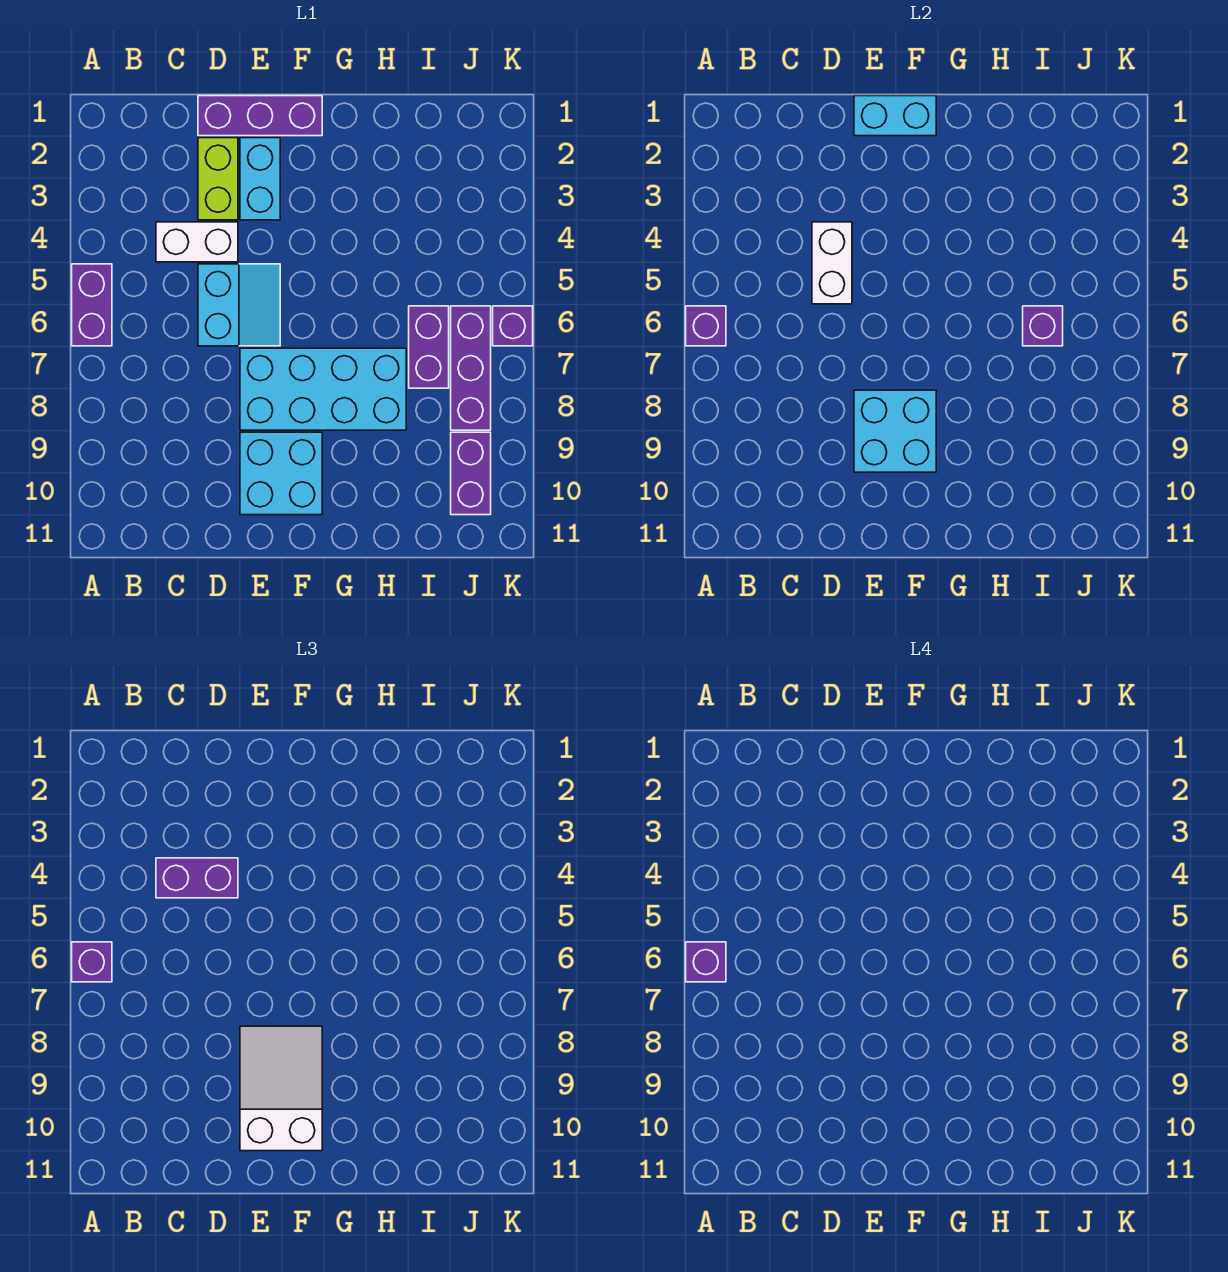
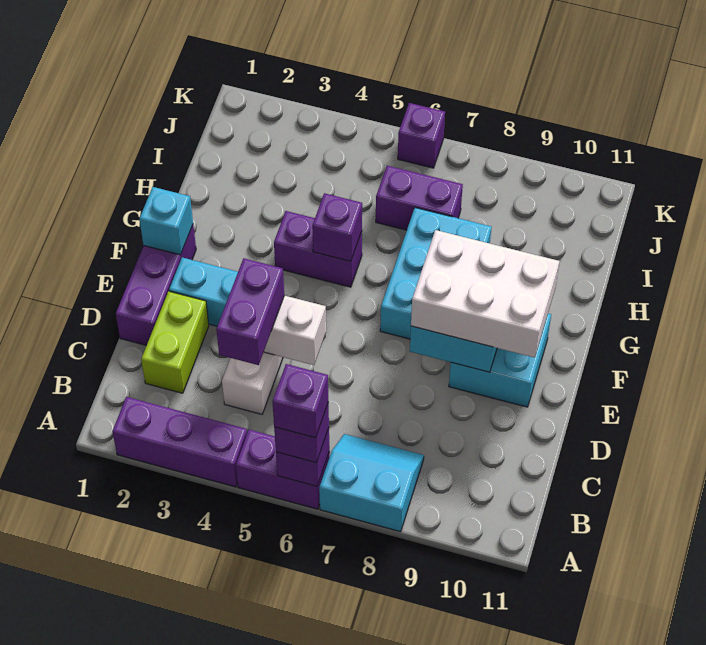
lime 1x2 brick [198,138,238,220] -> lime 1x2 brick turned to [141,291,209,393]
cyan 2x2 slope [198,264,280,346] -> cyan 2x2 slope moved to [319,434,424,532]
cyan 1x2 brick [854,96,936,136] -> cyan 1x1 brick [139,187,193,255]
cyan 2x4 brick [240,348,406,430] -> cyan 2x3 brick [380,208,492,339]
white 2x3 slope [240,1026,322,1151] -> white 2x3 brick [411,230,559,358]
purple 1x1 brick [1023,306,1063,346] -> purple 1x1 brick moved to [312,193,362,261]
purple 1x3 brick [451,306,491,430] -> purple 1x3 brick moved to [112,397,247,487]
purple 1x2 brick [451,432,491,515] -> purple 1x2 brick moved to [274,211,362,287]

